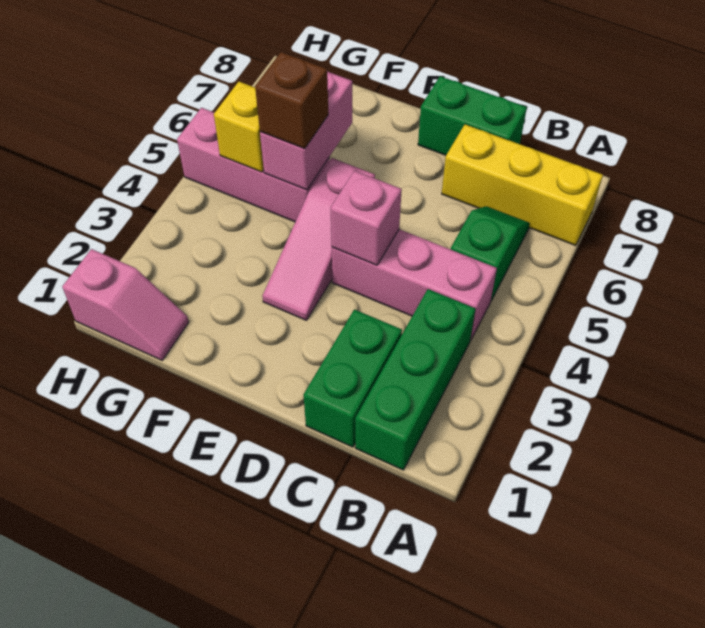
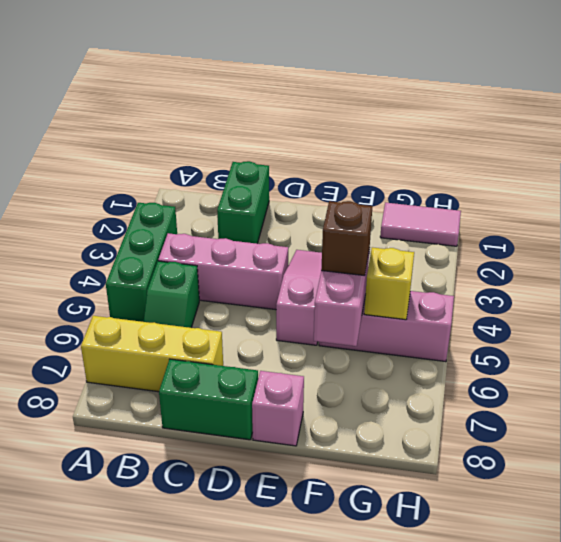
green 1x3 brick [355,289,476,470] -> green 1x3 brick moved to [106,203,177,322]
pink 1x1 brick [330,171,402,265] -> pink 1x1 brick moved to [252,371,304,446]
pink 1x2 slope [62,249,189,360] -> pink 1x2 tile [380,202,461,246]

